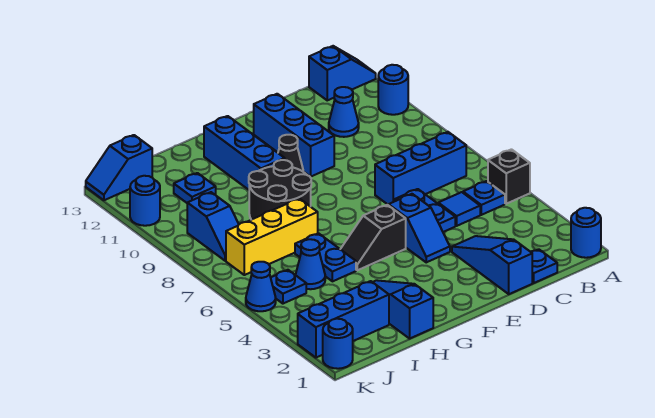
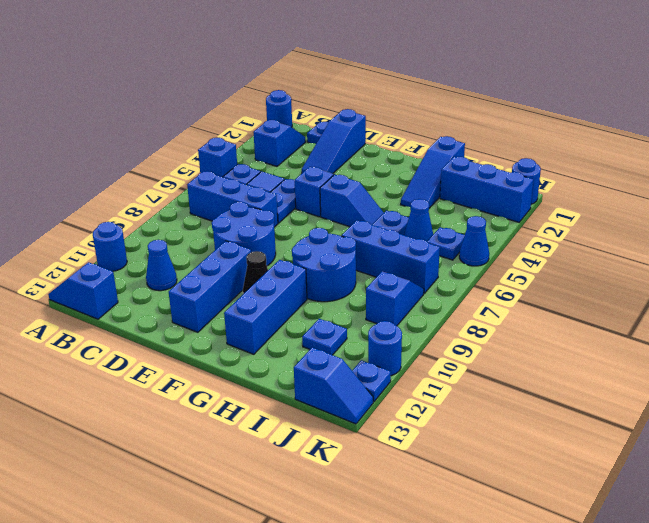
black 1x1 brick [488,149,530,204] -> blue 1x1 brick [198,138,237,177]
none -> blue 1x2 slope [254,120,306,166]
none -> blue 2x2 round brick [212,202,276,266]
black 1x2 slope [340,205,406,270] -> blue 1x2 slope [320,175,384,227]
black 2x2 round brick [249,160,311,220] -> blue 2x2 round brick [292,228,356,302]
yellow 1x3 brick [226,199,318,275] -> blue 1x3 brick [342,220,440,293]
none -> blue 1x1 plate [352,360,391,402]

